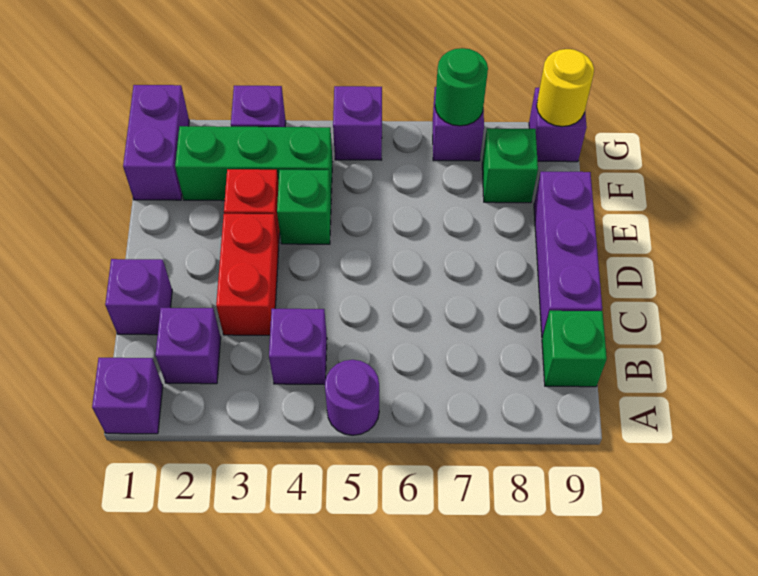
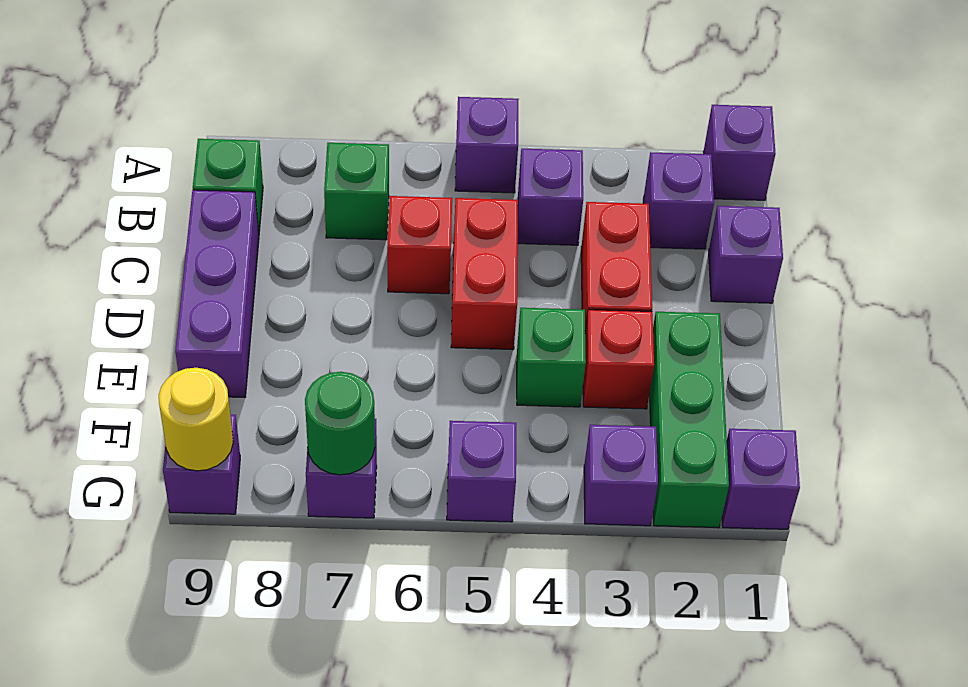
purple 1x1 round brick [325,360,379,435] -> purple 1x1 brick [455,97,519,193]
none -> red 1x2 brick [451,198,518,350]
none -> red 1x1 brick [387,196,452,294]
purple 1x2 brick [123,85,189,200] -> purple 1x1 brick [722,429,800,529]
green 1x3 brick [175,126,332,201] -> green 1x3 brick turned to [650,312,729,528]
green 1x1 brick [482,128,538,203] -> green 1x1 brick moved to [324,143,389,240]

